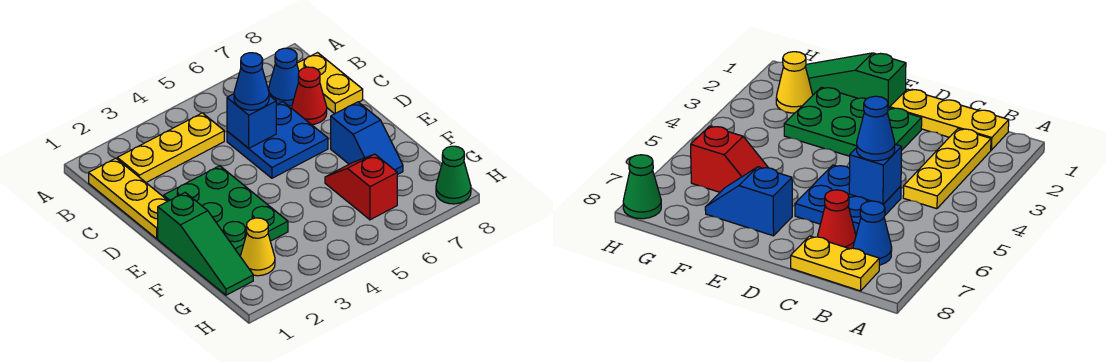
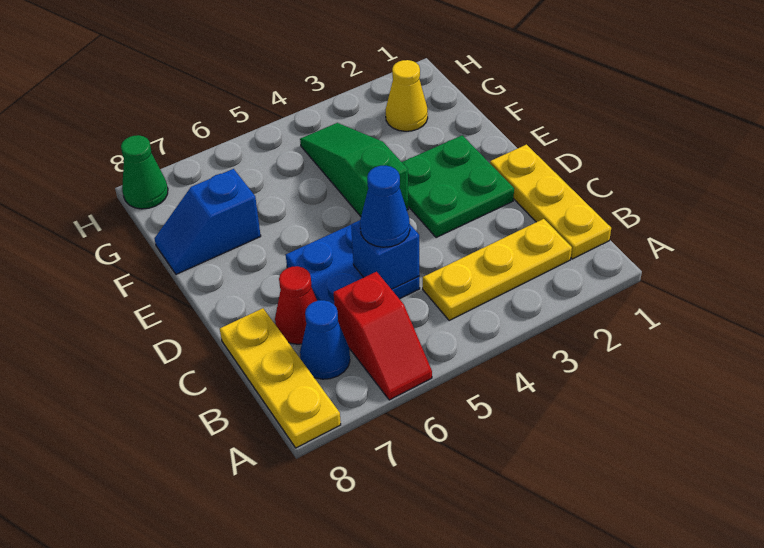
yellow 1x2 plate [297,53,363,114] -> yellow 1x3 plate [220,308,341,448]
green 2x3 plate [164,166,288,256] -> green 2x2 plate [402,135,514,238]
green 1x3 slope [158,193,253,295] -> green 1x3 slope moved to [300,123,408,216]
blue 1x2 slope [331,102,403,175] -> blue 1x2 slope turned to [154,169,261,274]
red 1x2 slope [325,154,397,220] -> red 1x2 slope moved to [334,272,432,400]

